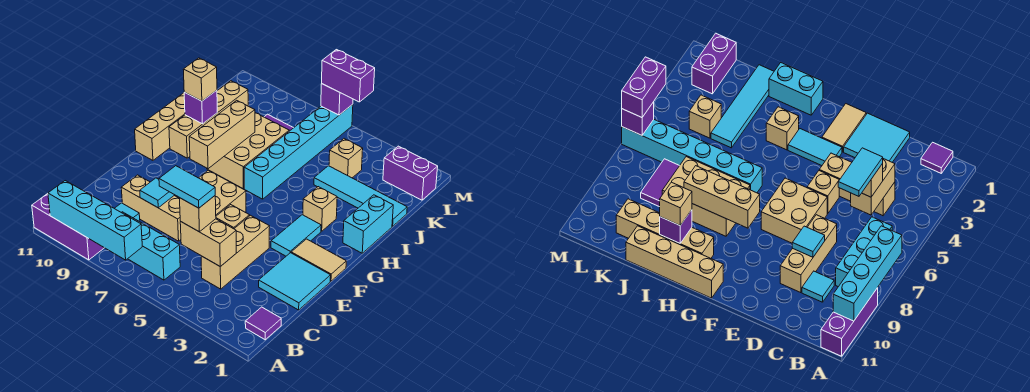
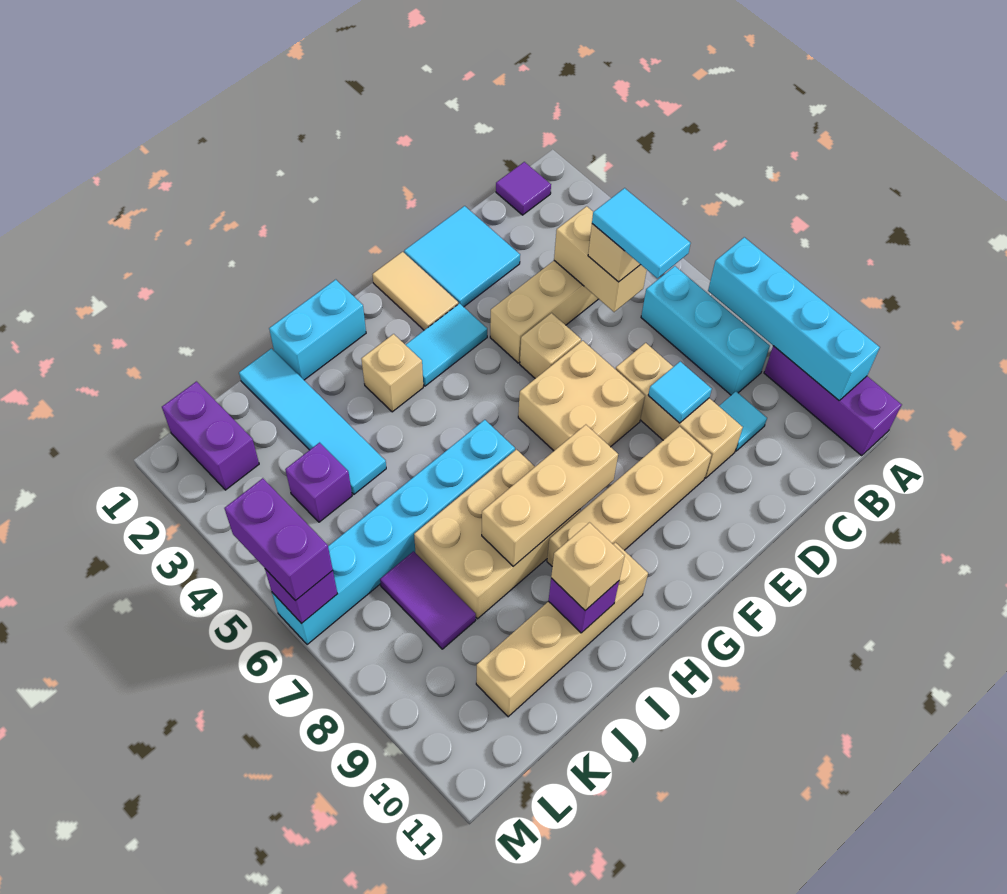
tan 1x4 brick [135,93,185,160] -> tan 1x4 brick moved to [547,426,711,567]
tan 1x1 brick [329,139,363,178] -> purple 1x1 brick [285,443,352,522]

